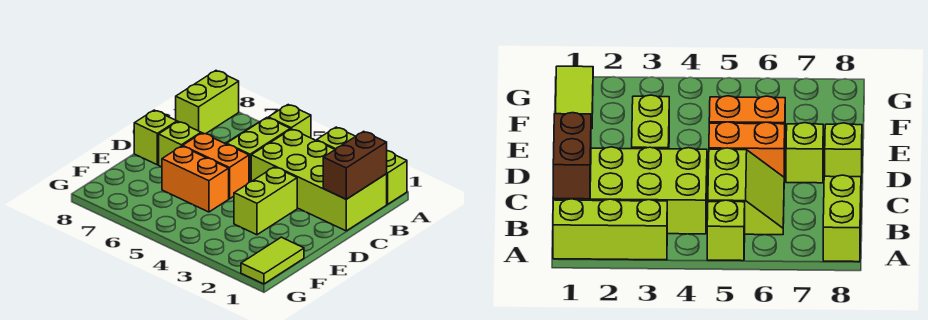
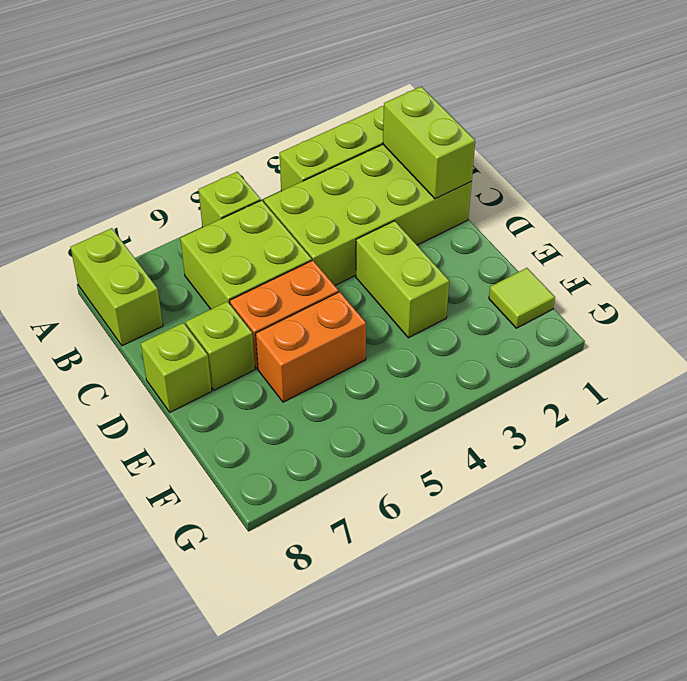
brown 1x2 brick [323,131,387,199] -> lime 1x2 brick [383,87,475,199]
lime 2x2 slope [225,118,290,182] -> lime 2x2 brick [180,200,312,309]
lime 1x2 tile [241,237,304,284] -> lime 1x1 tile [489,268,555,328]

